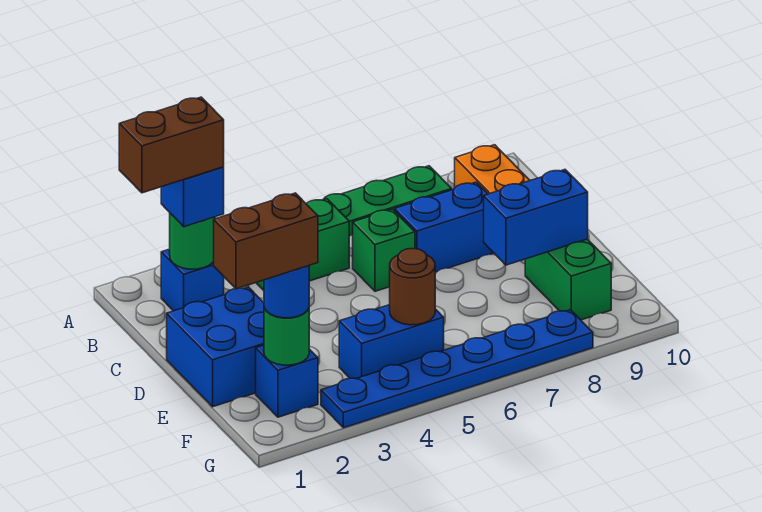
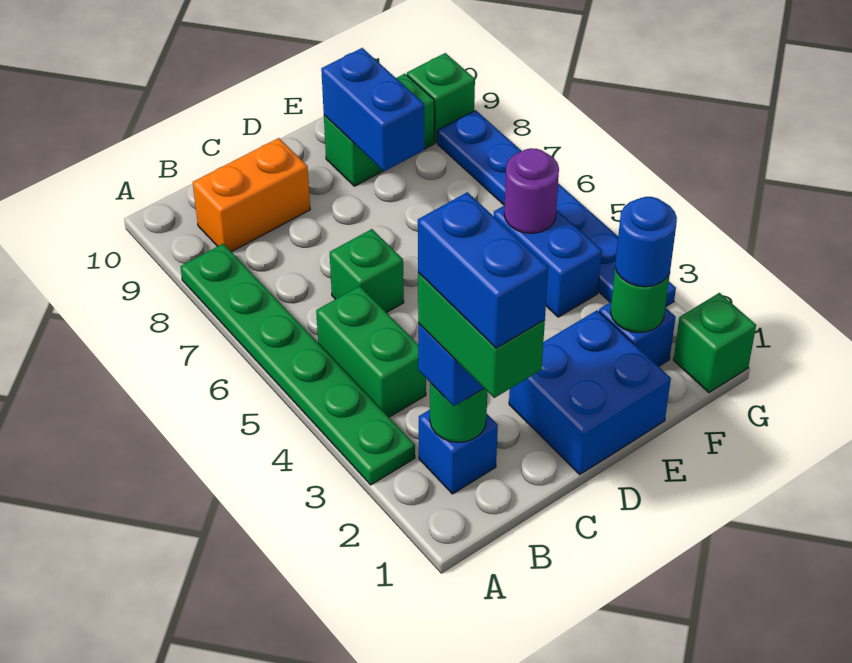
brown 1x2 brick [119,97,224,193] -> green 1x2 brick [418,273,545,398]
blue 1x2 brick [395,182,493,272] -> blue 1x2 brick moved to [418,192,548,348]
brown 1x2 brick [214,193,318,289] -> none
brown 1x1 round brick [390,249,435,325] -> purple 1x1 round brick [504,148,559,233]
none -> green 1x1 brick [673,293,756,393]
none -> green 1x1 brick [407,53,475,143]

